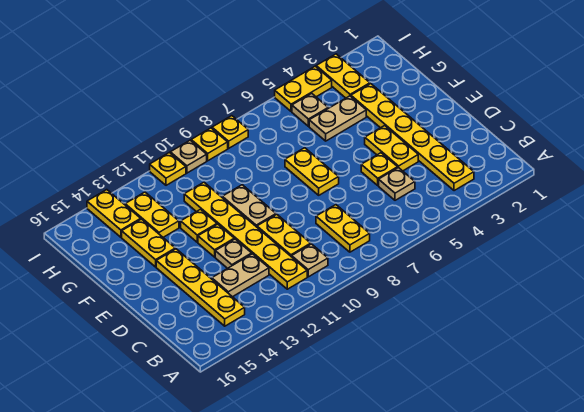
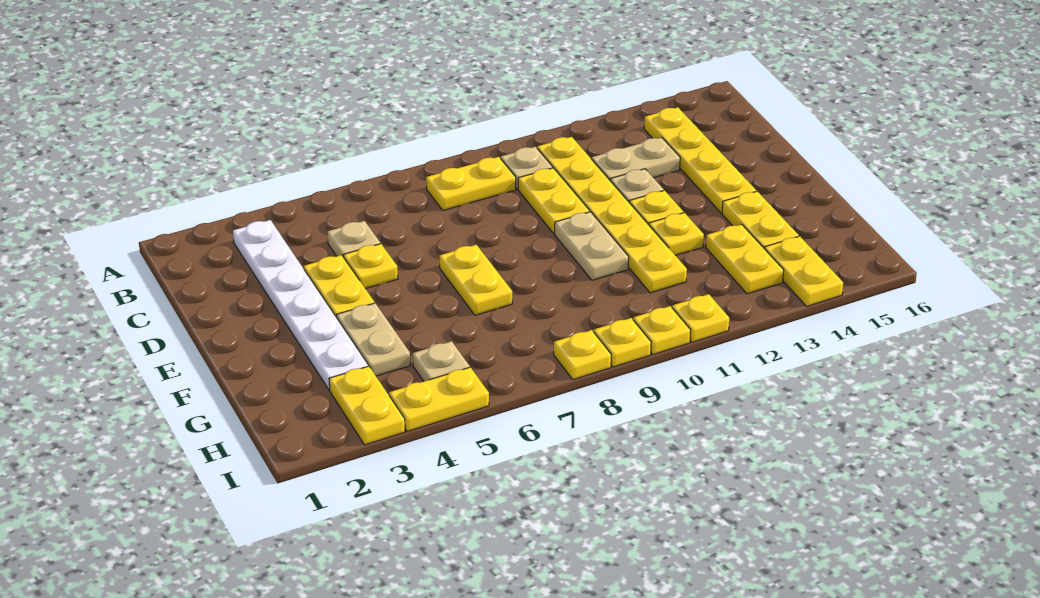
yellow 1x6 plate [351,84,474,191] -> white 1x6 plate [233,220,368,390]
yellow 1x2 plate [316,205,370,252] -> yellow 1x2 plate turned to [426,157,516,210]
tan 1x2 plate [309,96,366,141] -> tan 1x2 plate turned to [337,303,410,376]
tan 1x1 plate [170,140,207,173] -> yellow 1x1 plate [633,306,691,354]

